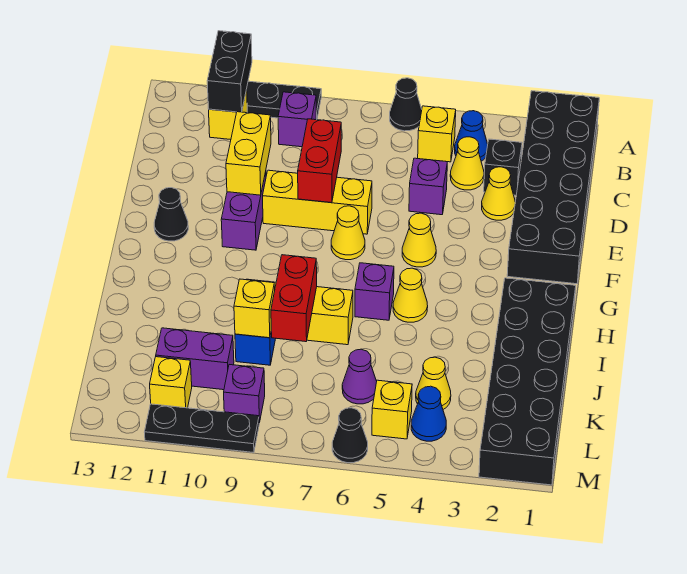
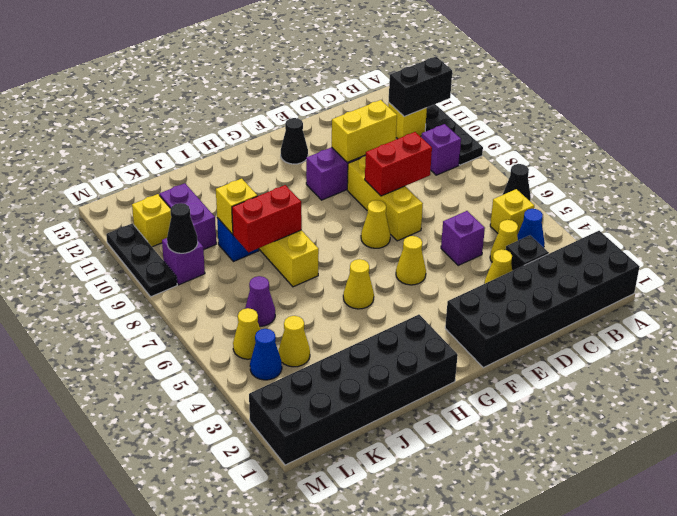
purple 1x1 brick [355,263,394,320] -> none
yellow 1x1 brick [372,380,412,439] -> yellow 1x1 cone [233,308,260,359]
black 1x1 cone [332,408,368,463] -> black 1x1 cone moved to [167,203,198,253]

